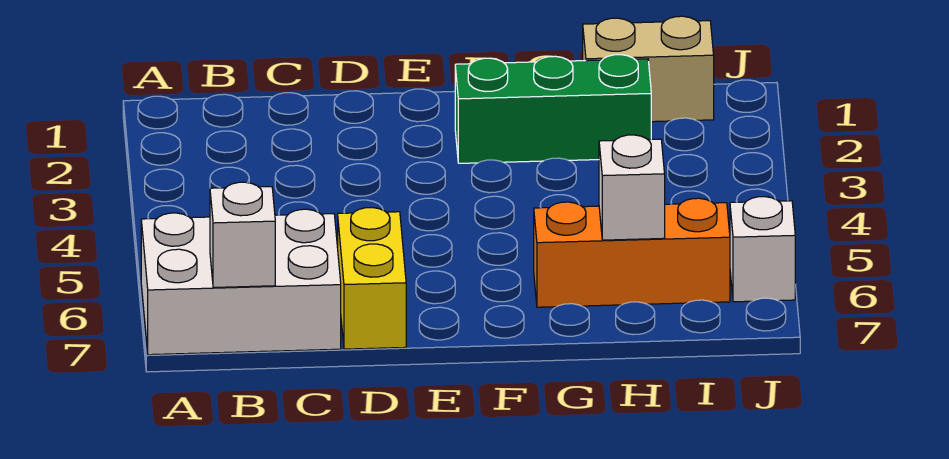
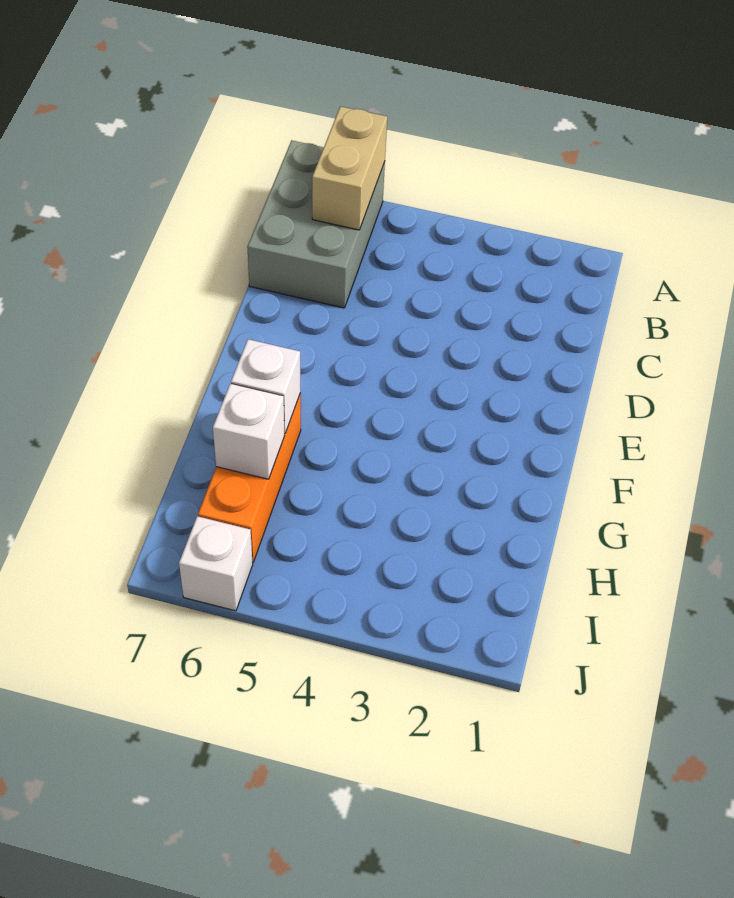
white 2x3 brick [141,209,341,355] -> grey 2x3 brick [247,140,385,308]
white 1x1 brick [210,182,275,288] -> white 1x1 brick moved to [231,339,301,434]
yellow 1x2 brick [338,208,406,349] -> none
green 1x3 brick [455,55,651,163] -> none
tan 1x2 brick [583,16,714,122] -> tan 1x2 brick moved to [312,106,387,230]

